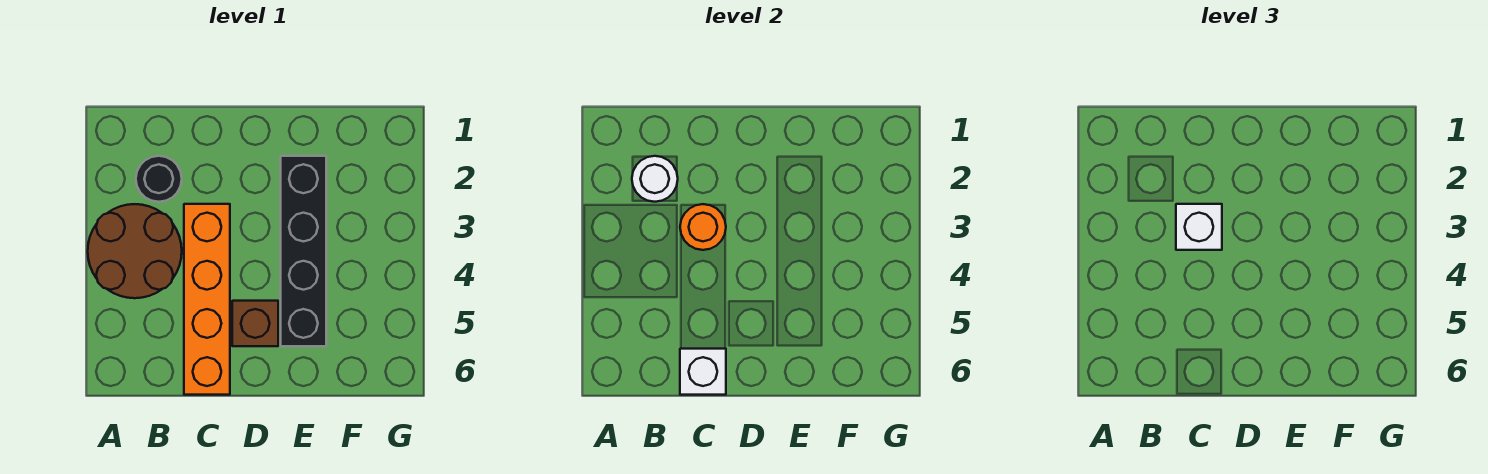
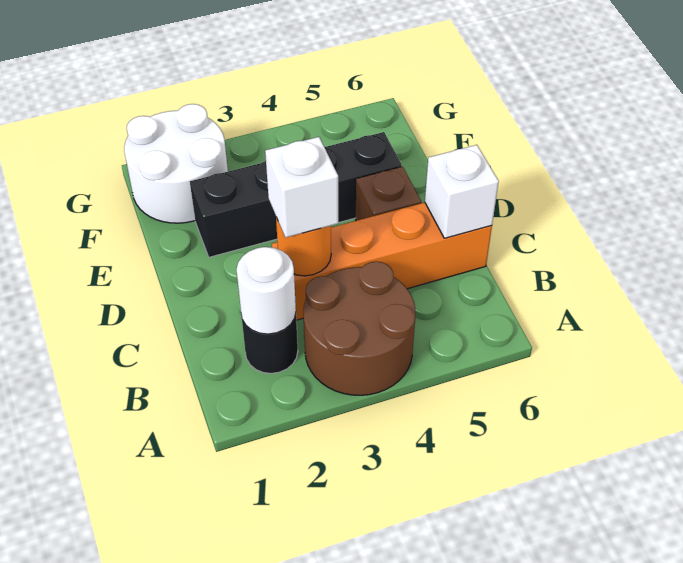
none -> white 2x2 round brick [124,104,228,223]

